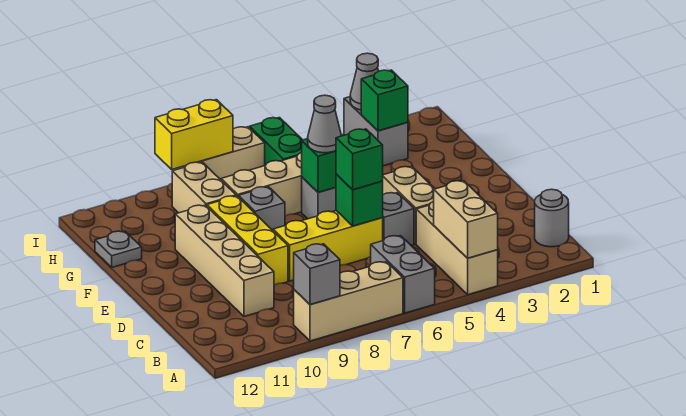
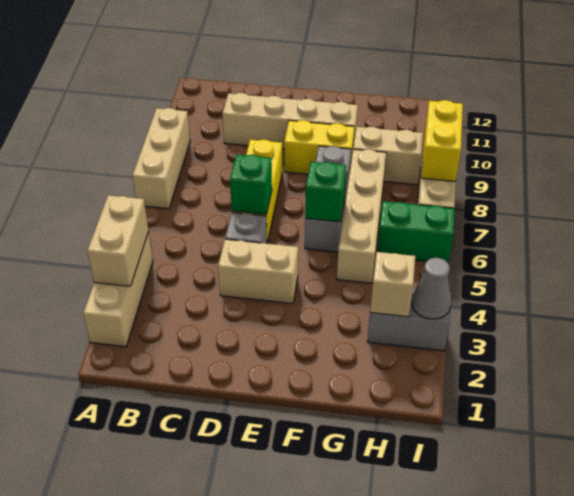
tan 1x3 brick [416,202,498,295] -> tan 1x3 brick turned to [83,232,153,347]
tan 1x2 brick [434,181,498,258] -> tan 1x2 brick turned to [87,195,149,286]
grey 1x2 brick [371,236,435,313] -> none
grey 1x1 brick [294,244,340,305] -> none
grey 1x1 round brick [535,189,569,247] -> none
green 1x1 brick [336,129,383,190] -> none
yellow 1x3 brick [207,196,288,285] -> yellow 1x2 brick [284,120,355,174]
grey 1x1 cone [308,95,341,153] -> none
grey 1x1 plate [95,231,142,267] -> none
green 1x1 brick [361,70,408,131] -> tan 1x1 brick [370,252,415,317]

